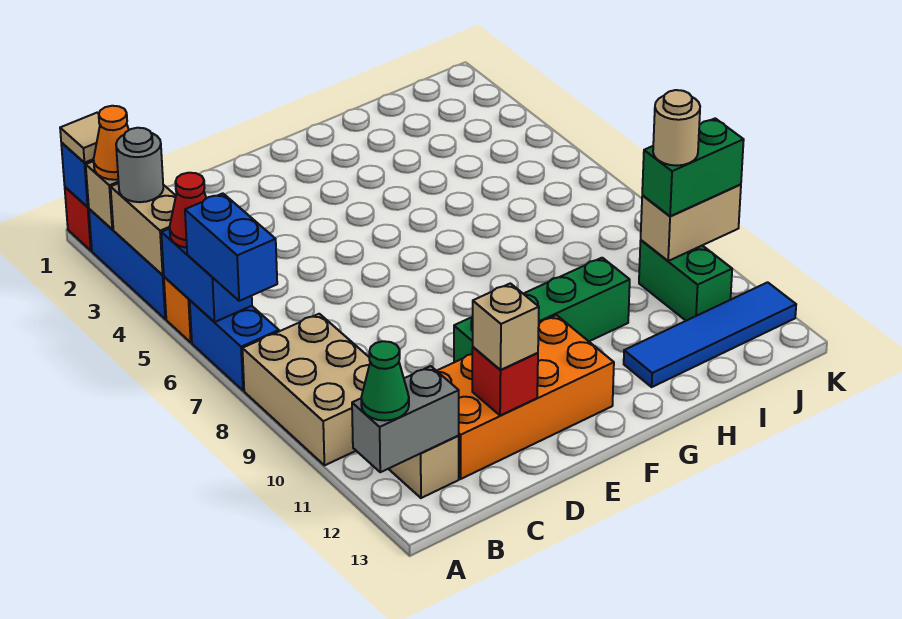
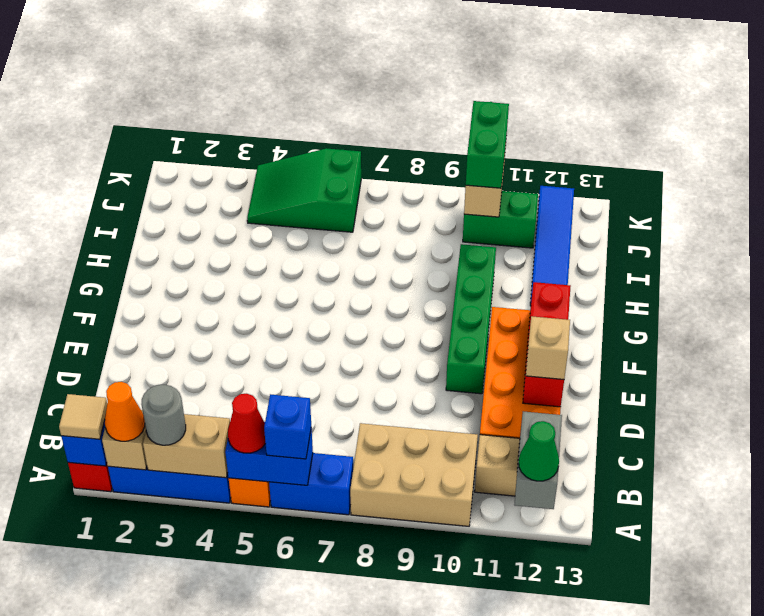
blue 1x2 brick [185,193,277,301] -> blue 1x1 brick [264,394,311,459]
red 1x1 brick [472,347,538,416] -> red 1x3 brick [523,282,571,407]
none -> green 2x3 slope [247,148,361,232]
tan 1x1 round brick [653,90,700,166] -> none

